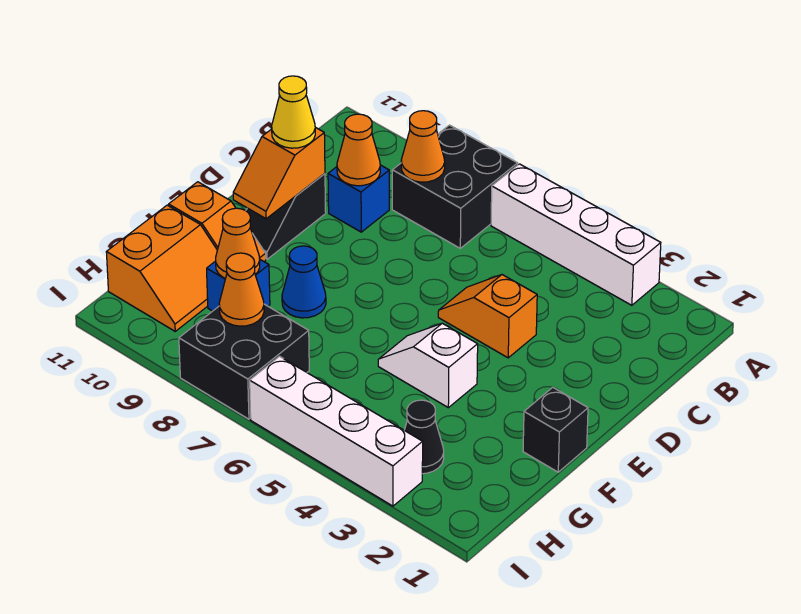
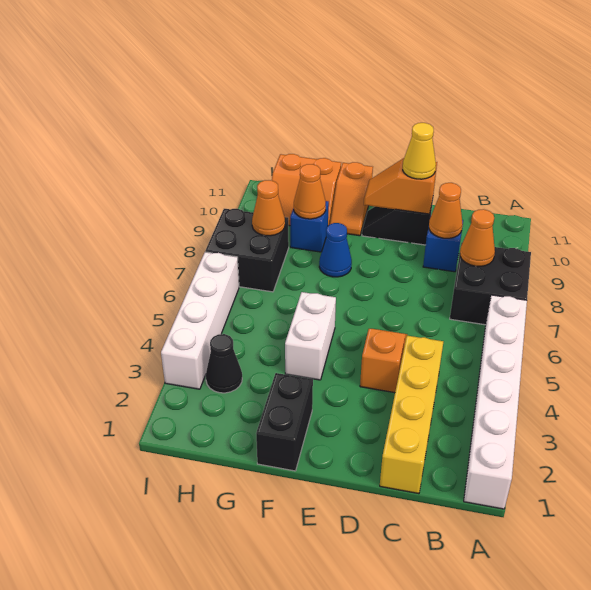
white 1x4 brick [491,164,661,305] -> white 1x6 brick [464,295,527,509]
none -> yellow 1x4 brick [380,336,443,494]
black 1x1 brick [523,387,588,472] -> black 1x2 brick [256,373,313,471]
white 1x2 slope [378,323,478,408] -> white 1x2 brick [285,292,336,380]

